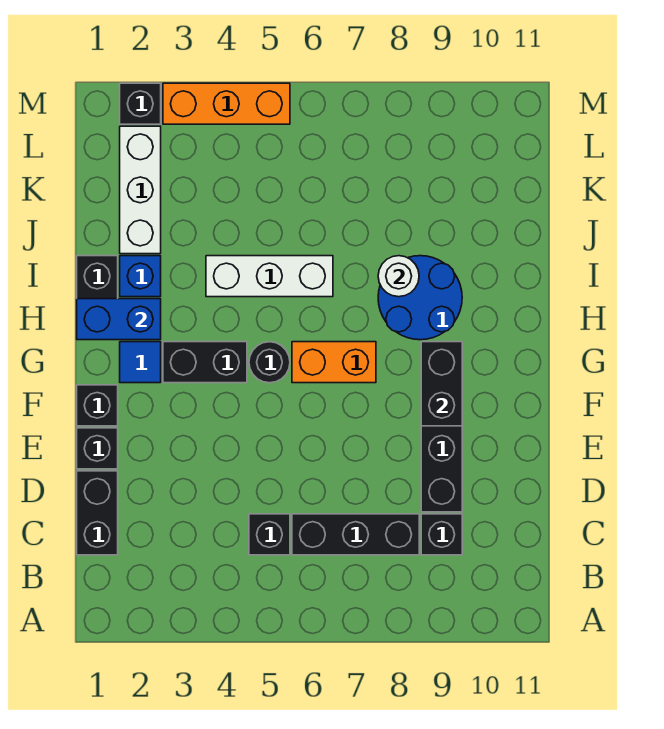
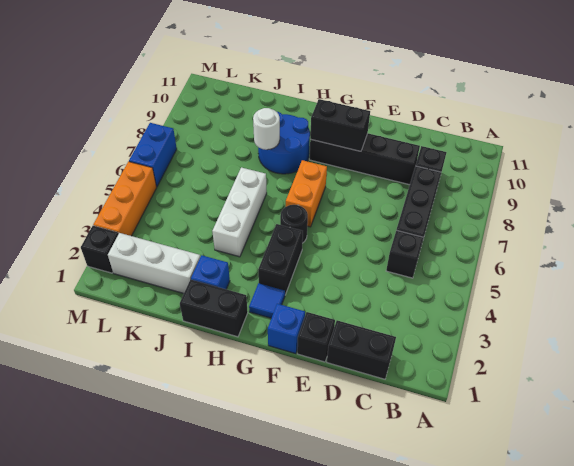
black 1x1 brick [77,385,118,426] -> blue 1x1 brick [268,304,305,354]
blue 1x2 brick [77,299,161,340] -> blue 1x2 brick moved to [129,123,177,187]

